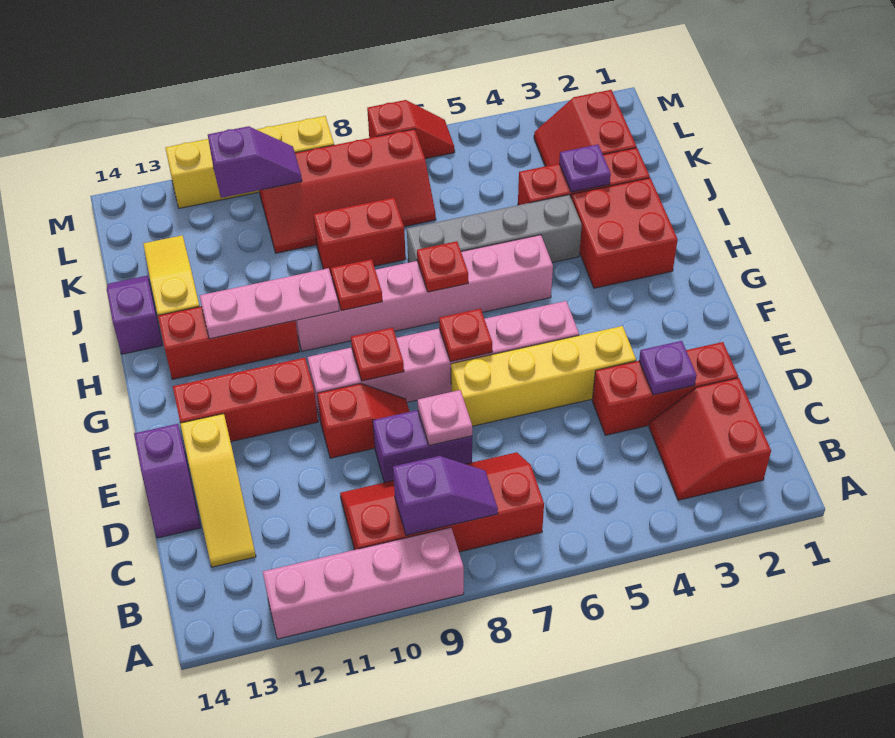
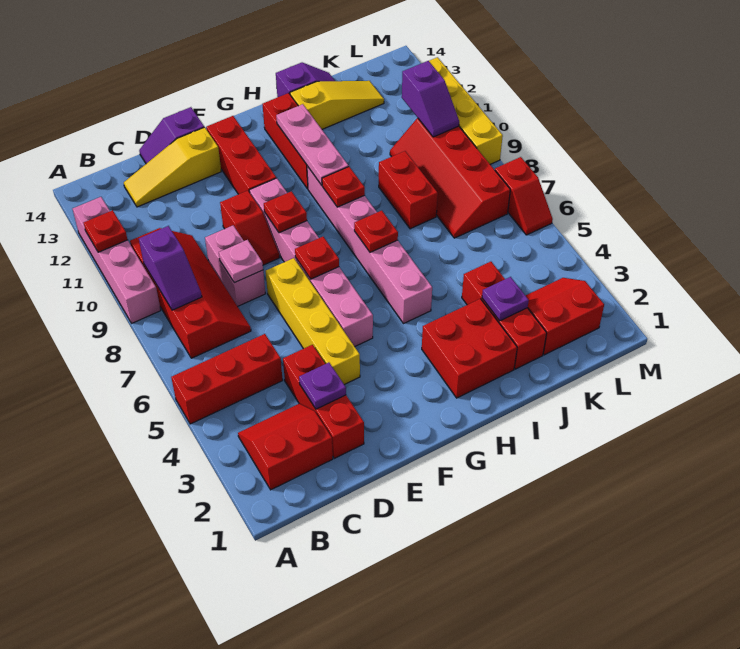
none -> red 1x3 brick [171,334,283,424]
none -> red 1x1 plate [84,210,128,252]
purple 1x2 brick [373,410,472,483] -> pink 1x2 brick [205,225,266,306]
grey 1x4 brick [407,195,582,263] -> none

